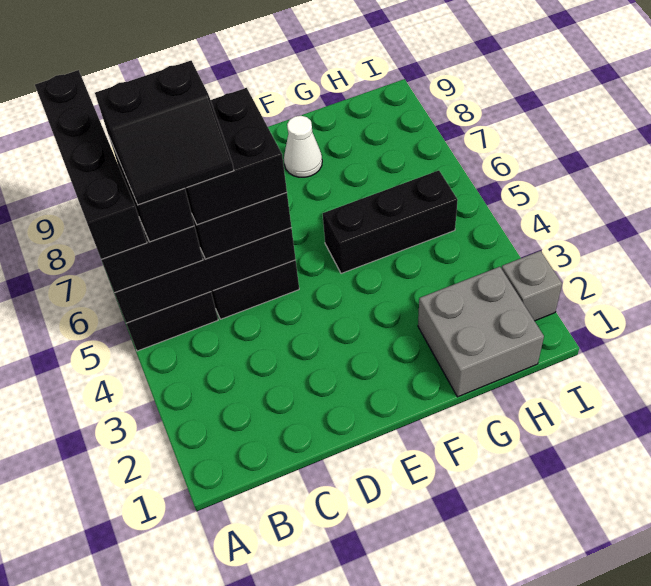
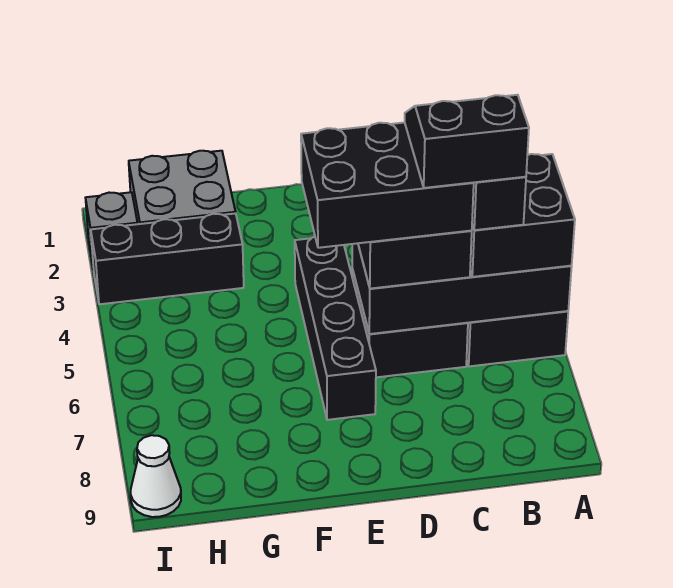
black 1x4 brick [35,70,147,259] -> black 1x4 brick moved to [295,237,376,420]
black 2x2 brick [185,88,287,225] -> black 2x3 brick [301,123,474,248]
black 1x3 brick [323,170,458,274] -> black 1x3 brick moved to [91,213,244,304]
white 1x1 cone [284,116,322,177] -> white 1x1 cone moved to [131,435,181,517]

